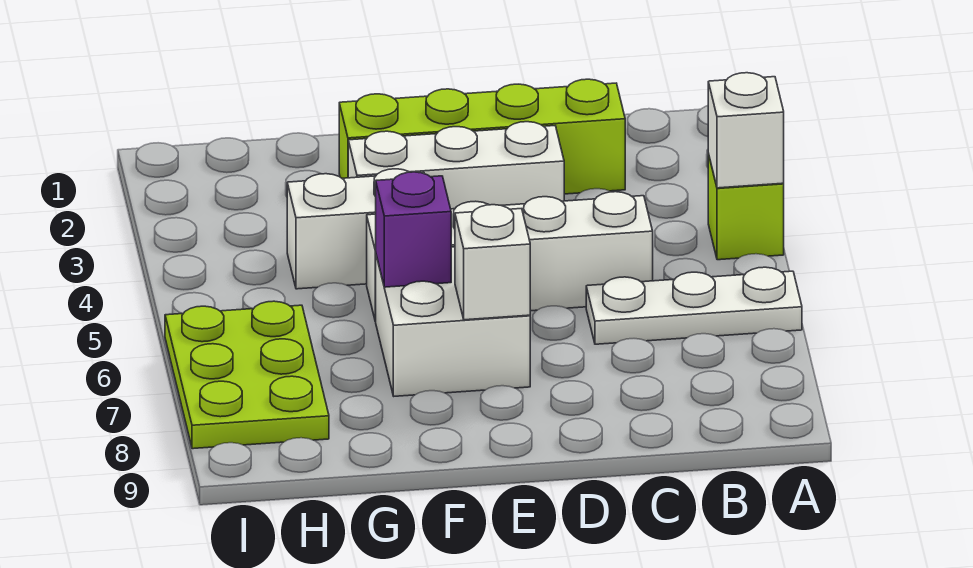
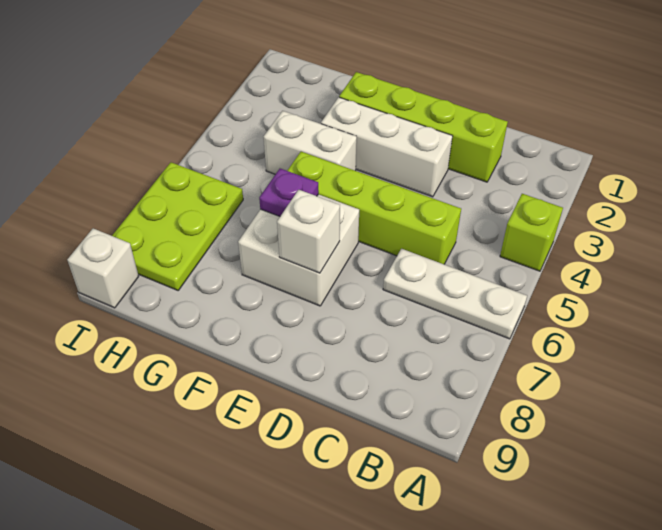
white 1x1 brick [708,73,784,188] -> white 1x1 brick moved to [67,228,139,308]
white 1x4 brick [367,192,653,321] -> lime 1x4 brick [287,152,461,264]
purple 1x1 brick [375,172,451,287] -> purple 1x1 plate [259,169,319,216]

